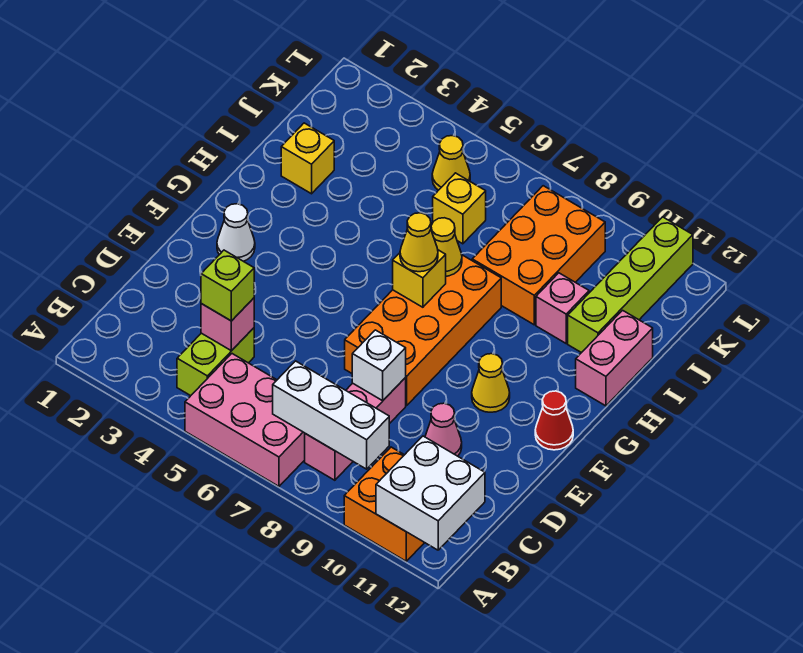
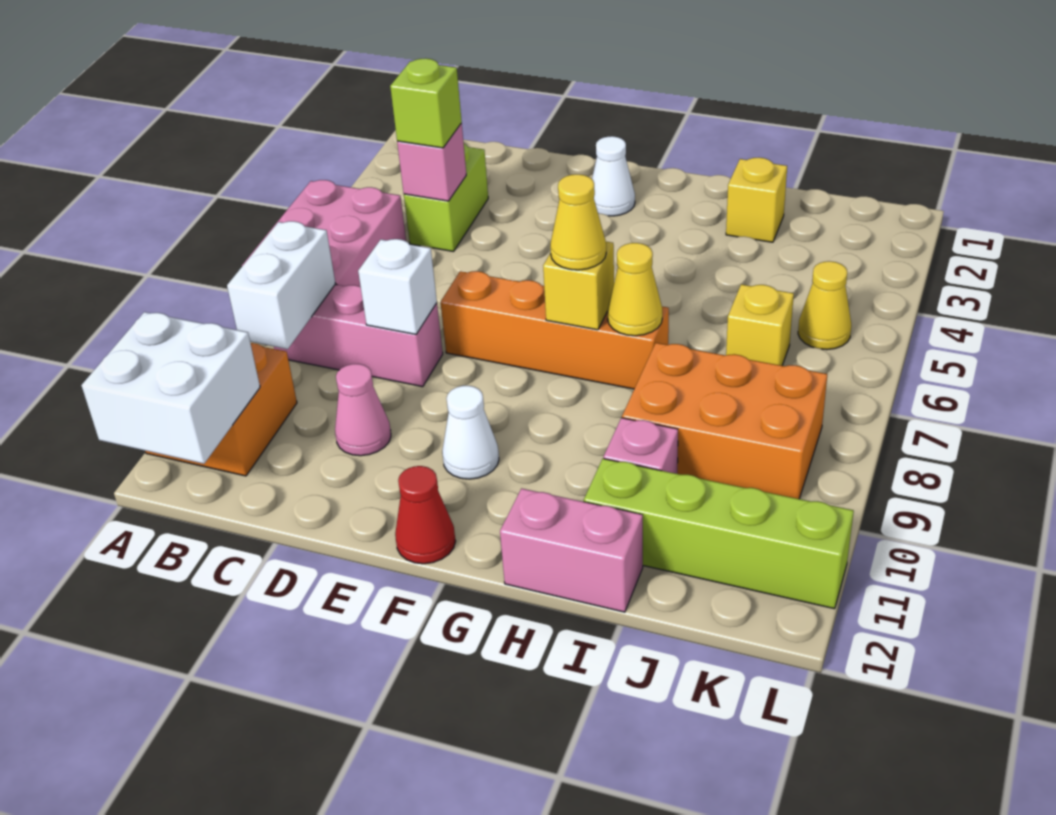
lime 1x2 brick [177,328,254,396] -> lime 1x2 brick turned to [404,144,488,252]
white 1x3 brick [273,361,389,469] -> white 1x2 brick [227,221,335,349]
orange 2x4 brick [345,255,501,406] -> orange 1x4 brick [441,271,669,389]
yellow 1x1 cone [472,354,510,412] -> white 1x1 cone [442,386,499,479]

